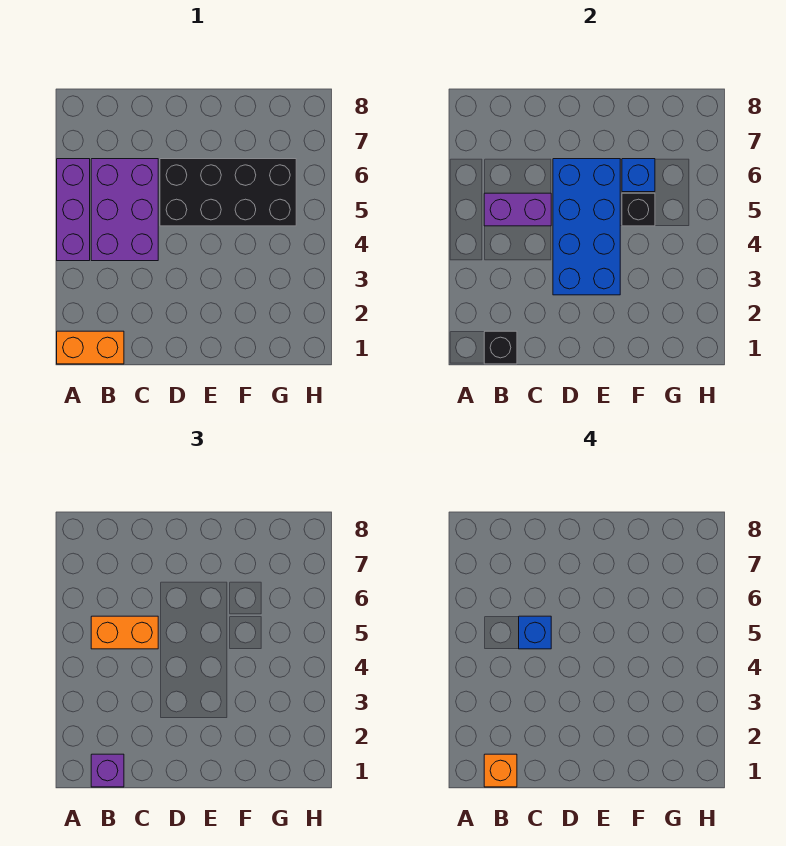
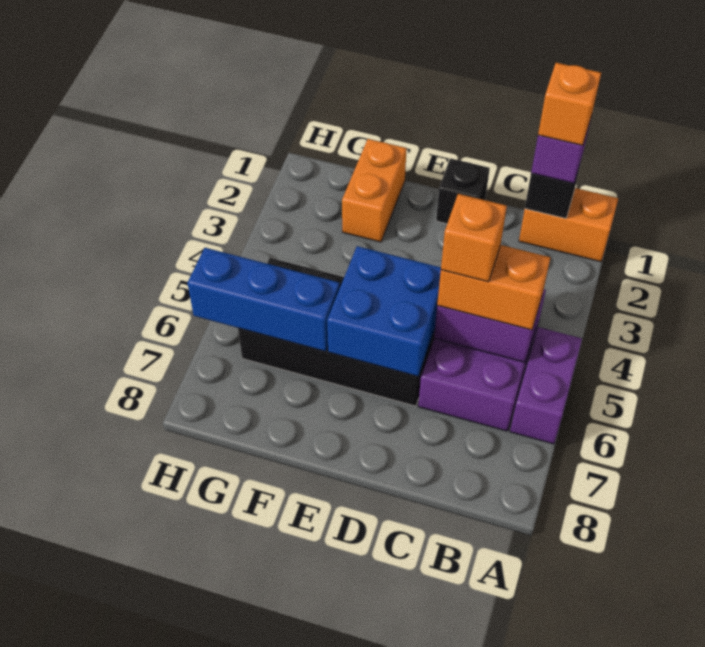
purple 1x3 brick [57,159,90,261] -> purple 1x2 brick [510,327,582,444]
blue 1x1 brick [519,616,551,649] -> orange 1x1 brick [441,194,507,282]
blue 2x4 brick [553,159,620,295] -> blue 2x2 brick [327,246,441,377]
none -> orange 1x2 brick [342,139,407,242]
black 1x1 brick [622,193,655,226] -> black 1x1 brick moved to [436,158,490,224]
blue 1x1 brick [622,159,655,192] -> blue 1x3 brick [188,248,340,352]

